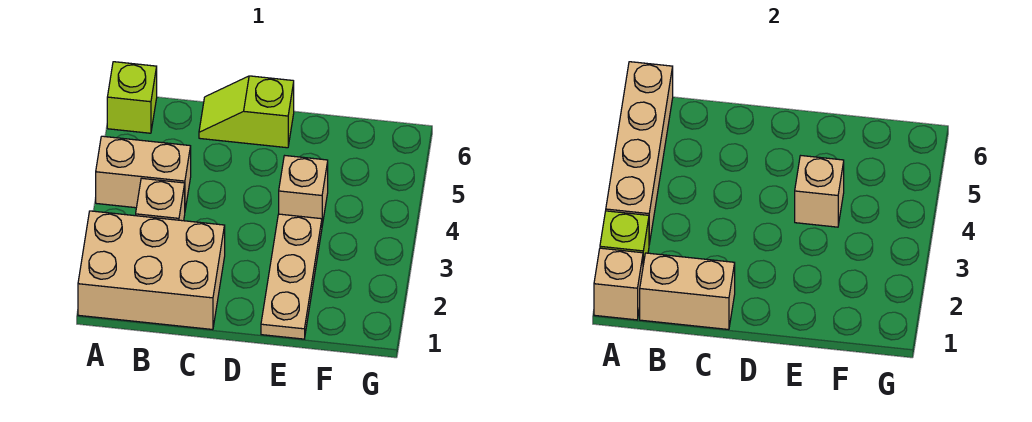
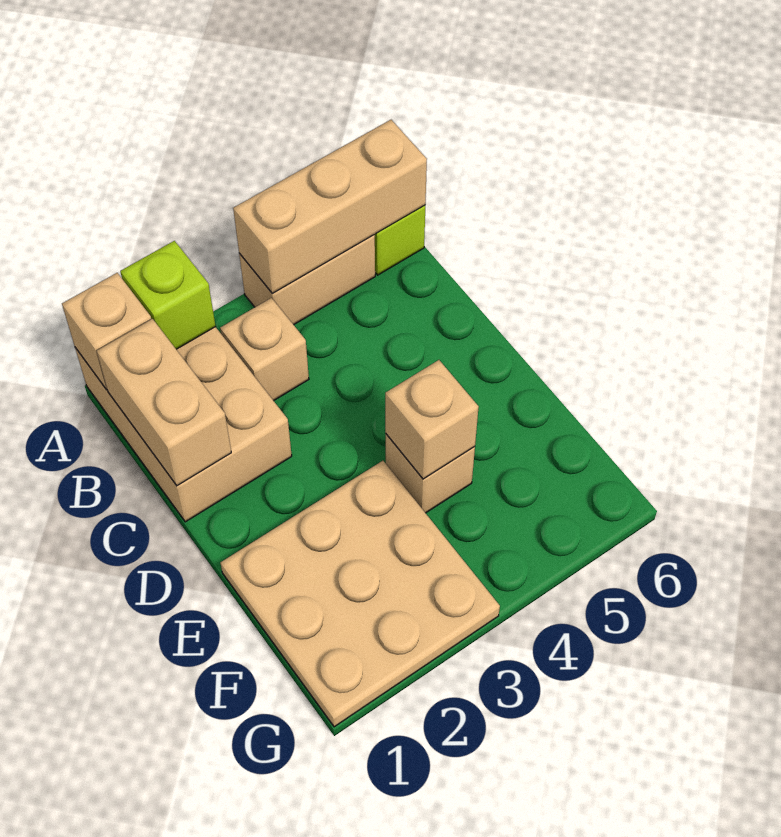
tan 1x4 brick [606,62,673,244] -> tan 1x3 brick [233,120,427,293]
tan 1x2 brick [96,136,191,209] -> tan 1x2 brick turned to [239,235,375,325]
lime 1x2 slope [199,76,294,148] -> none
tan 1x3 plate [261,214,322,339] -> tan 3x3 plate [220,461,500,727]

